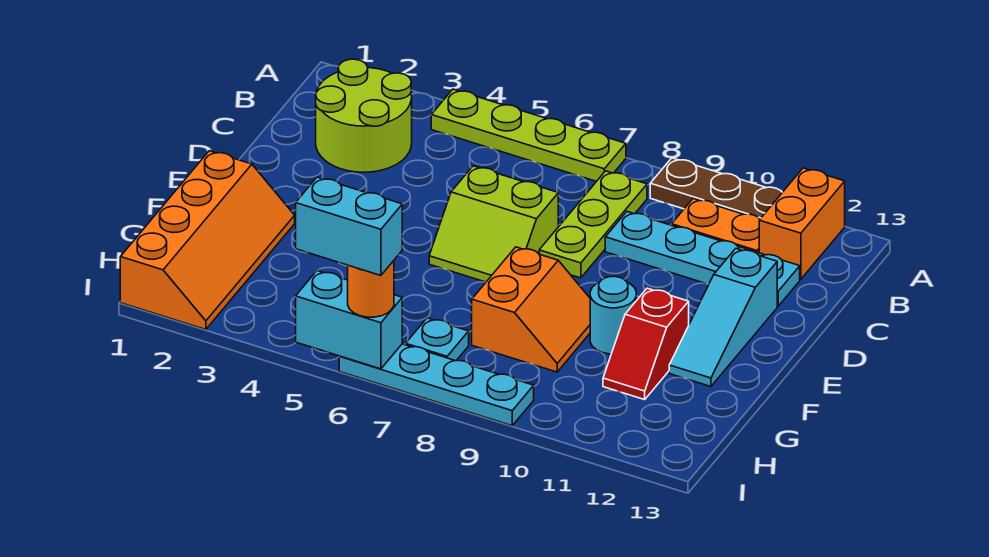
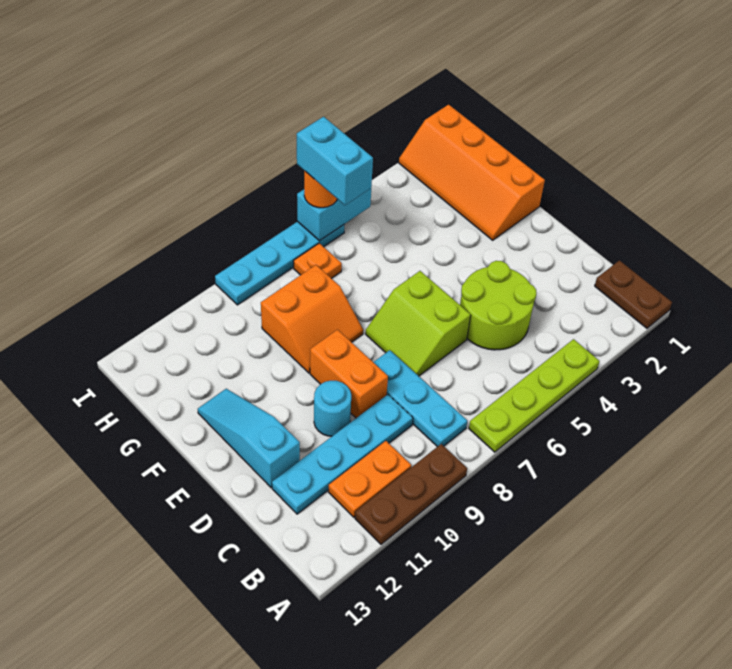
none -> brown 1x2 plate [595,260,672,328]
orange 1x2 brick [759,168,845,279] -> orange 1x2 brick moved to [310,330,388,418]
lime 2x2 round brick [316,59,412,172] -> lime 2x2 round brick moved to [460,261,536,350]
lime 1x3 plate [539,171,647,278] -> cyan 1x3 plate [373,350,467,447]
lime 2x2 slope [429,166,558,282] -> lime 2x2 slope turned to [366,271,471,376]
orange 2x2 slope [472,247,590,372] -> orange 2x2 slope turned to [261,265,363,373]
cyan 1x1 round brick [590,277,636,354] -> cyan 1x1 round brick moved to [314,381,351,436]
red 1x2 slope [603,288,689,400] -> none
cyan 1x1 plate [406,318,469,361] -> orange 1x1 plate [294,243,342,279]
cyan 1x2 brick [296,177,402,276] -> cyan 1x2 brick turned to [297,117,373,205]

